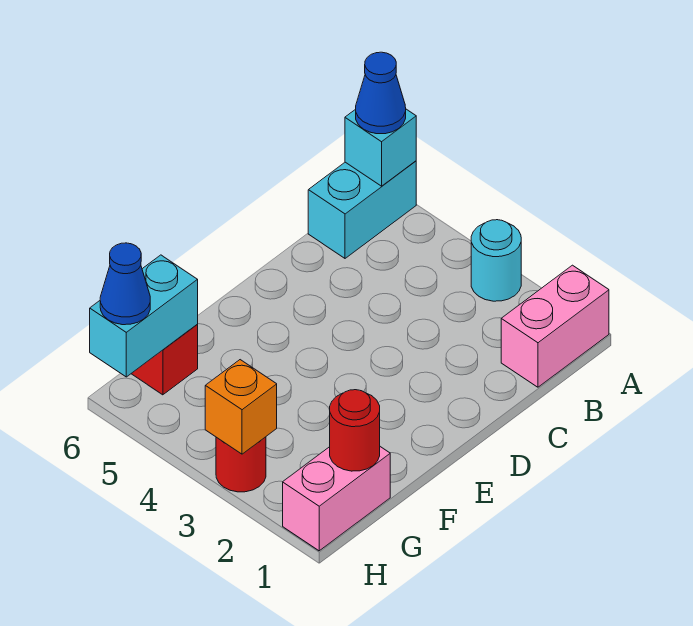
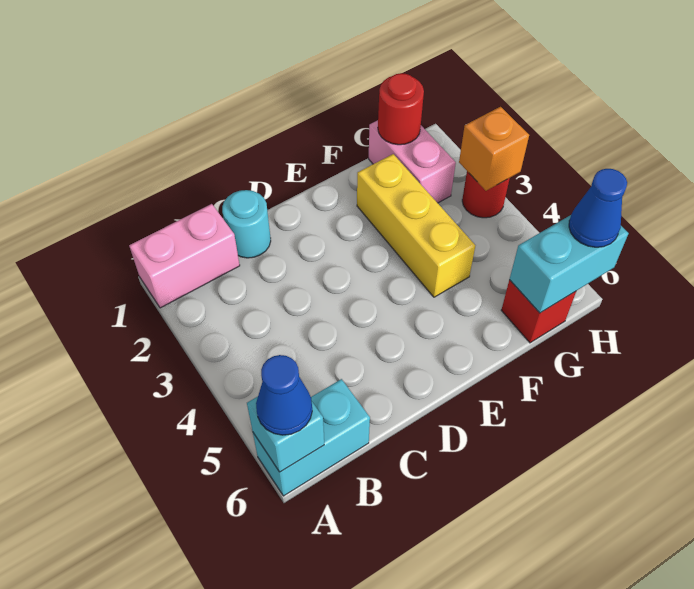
cyan 1x1 round brick [471,220,521,301] -> cyan 1x1 round brick moved to [222,190,271,258]
none -> yellow 1x3 brick [357,154,475,297]
pink 1x2 brick [283,447,390,551] -> pink 1x2 brick turned to [369,120,456,203]

